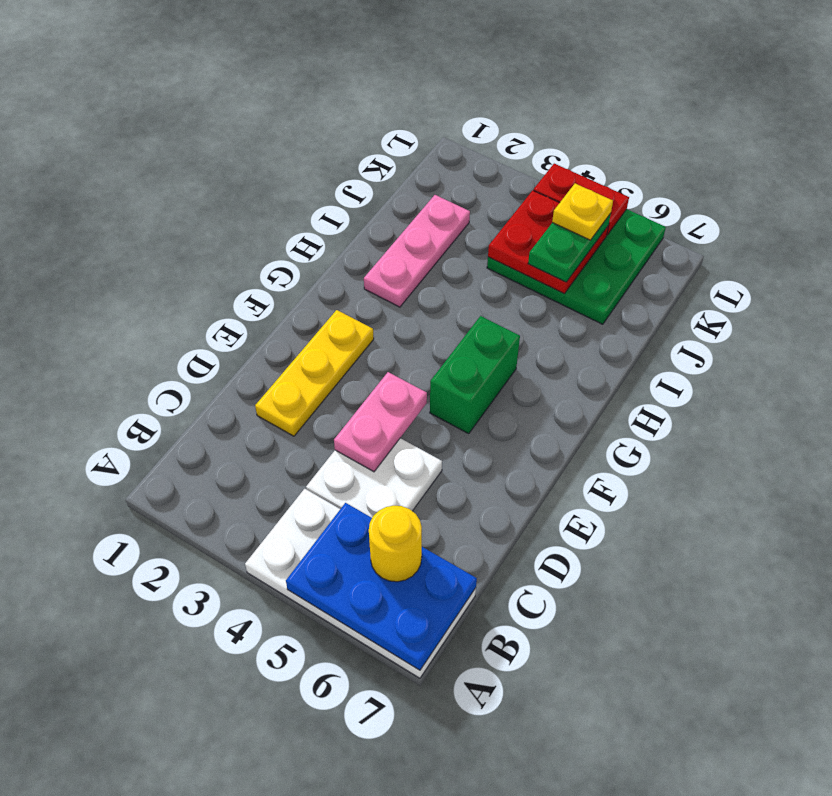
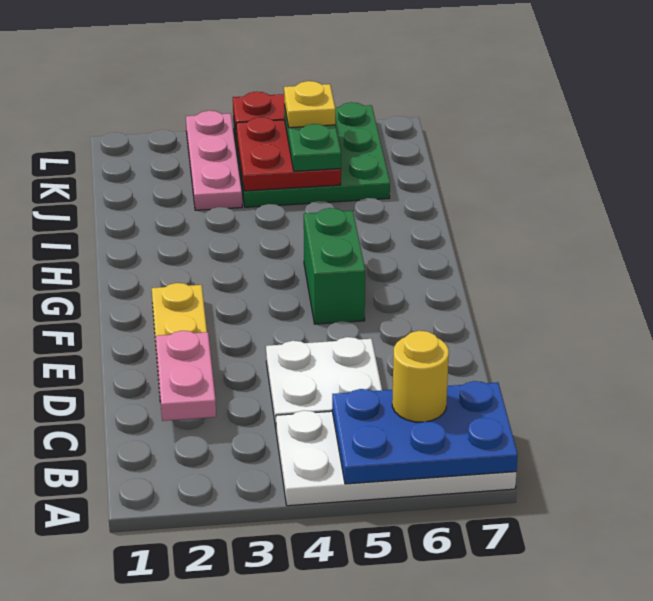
pink 1x2 plate [334,372,427,472] -> pink 1x2 plate moved to [156,331,216,421]
pink 1x3 plate [364,195,470,307] -> pink 1x3 plate moved to [186,111,242,210]

